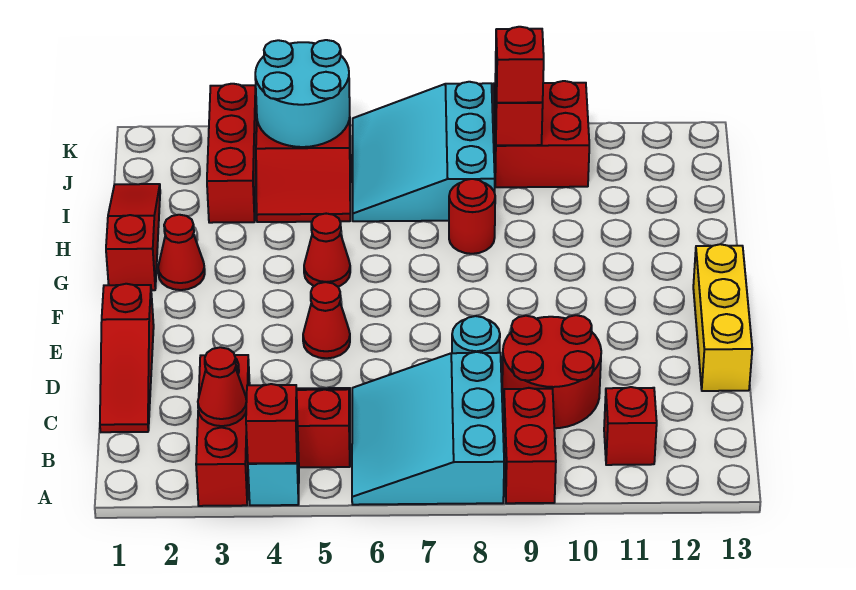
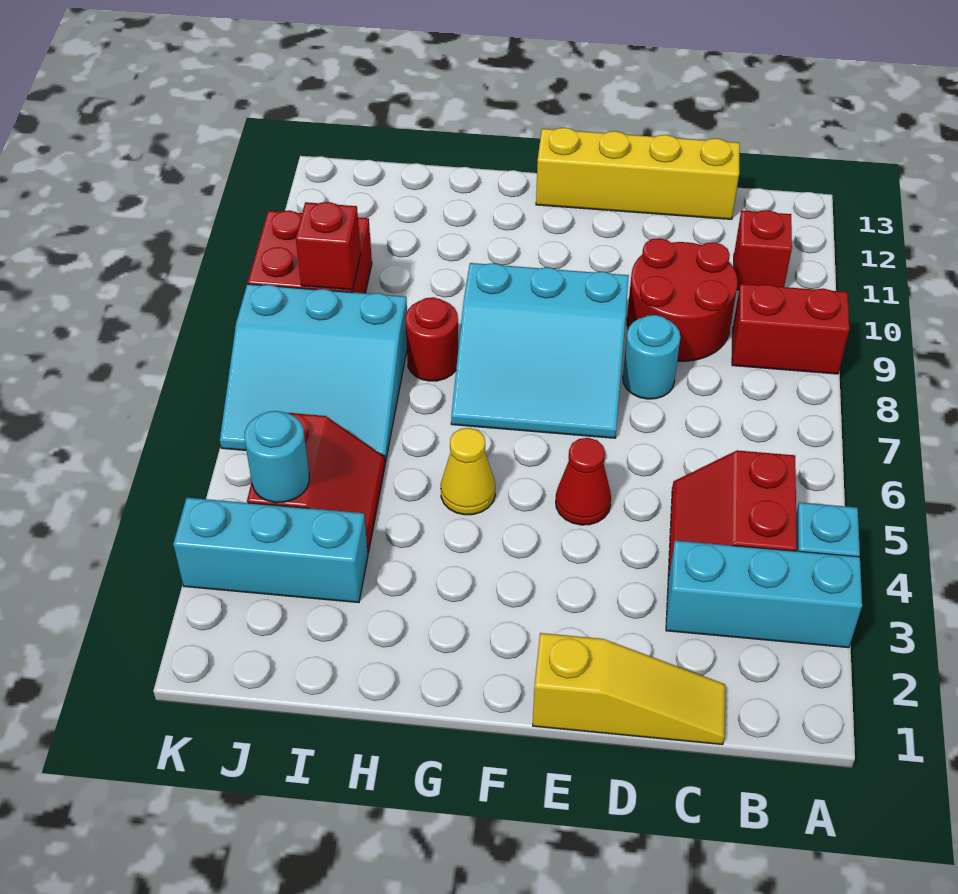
red 1x3 brick [196,355,250,506] -> cyan 1x3 brick [666,541,862,648]
red 1x1 brick [246,384,298,463] -> none
cyan 3x3 slope [352,352,504,505] -> cyan 3x3 slope moved to [451,263,629,438]
red 1x1 cone [198,347,247,426] -> none
red 1x3 slope [100,284,154,432] -> yellow 1x3 slope [533,633,725,744]
yellow 1x3 brick [693,244,752,391] -> yellow 1x4 brick [536,128,740,219]
red 1x3 slope [106,184,160,290] -> none
red 1x1 cone [158,215,205,290] -> none
red 1x1 cone [304,214,350,287] -> yellow 1x1 cone [441,428,495,515]
red 1x3 brick [207,84,257,223] -> cyan 1x3 brick [173,498,368,603]
cyan 2x2 round brick [255,40,350,147] -> cyan 1x1 round brick [244,411,309,503]
red 1x1 brick [496,27,544,103] -> none

